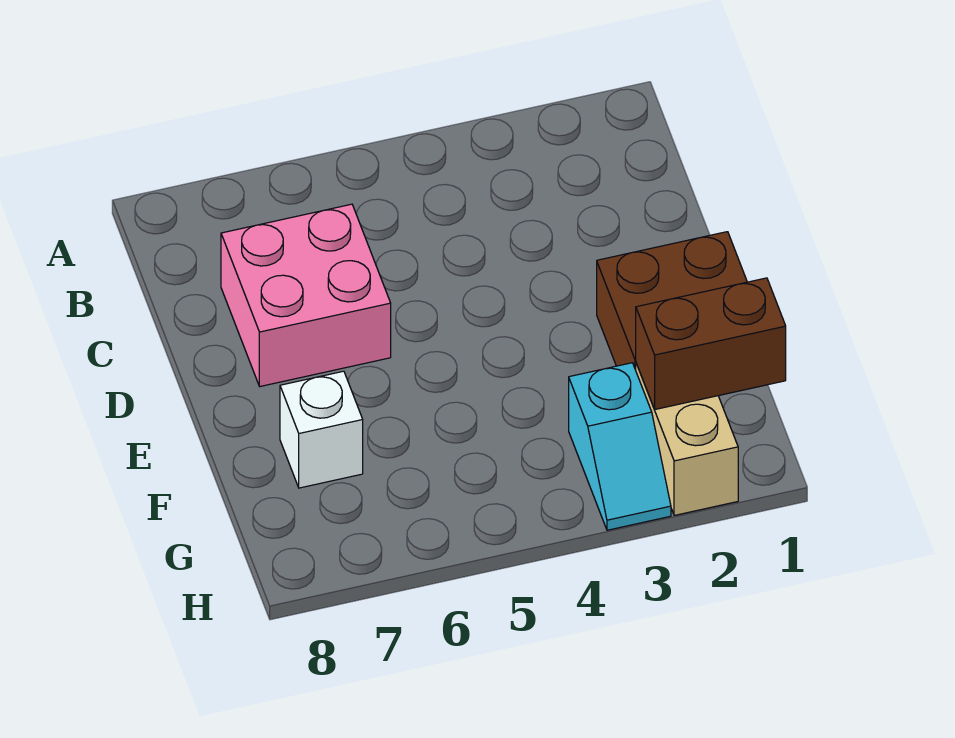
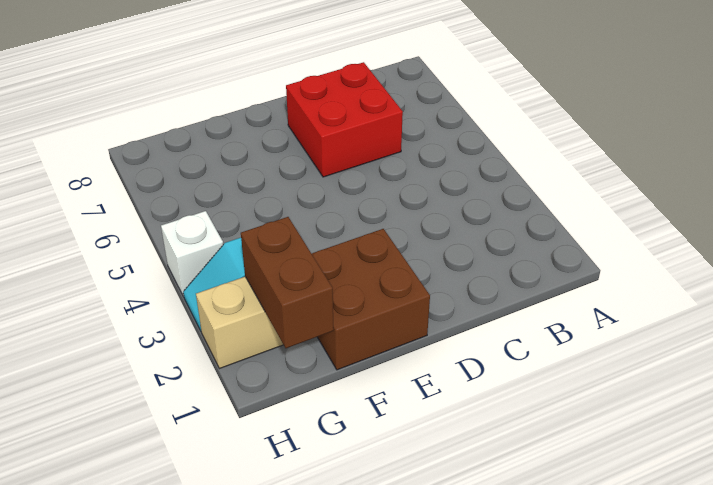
pink 2x2 brick [221,204,391,386] -> red 2x2 brick [286,62,403,177]
white 1x1 brick [280,371,363,488] -> white 1x1 brick moved to [161,211,223,297]

